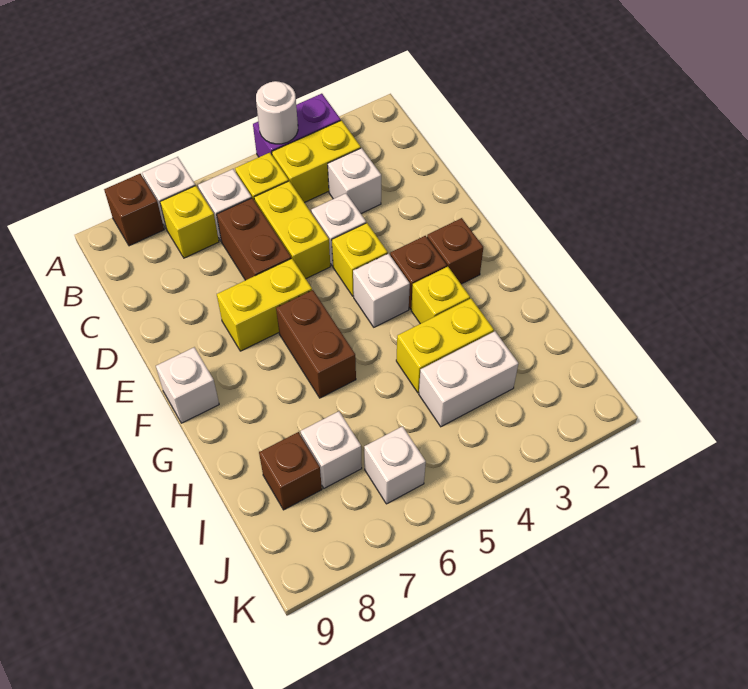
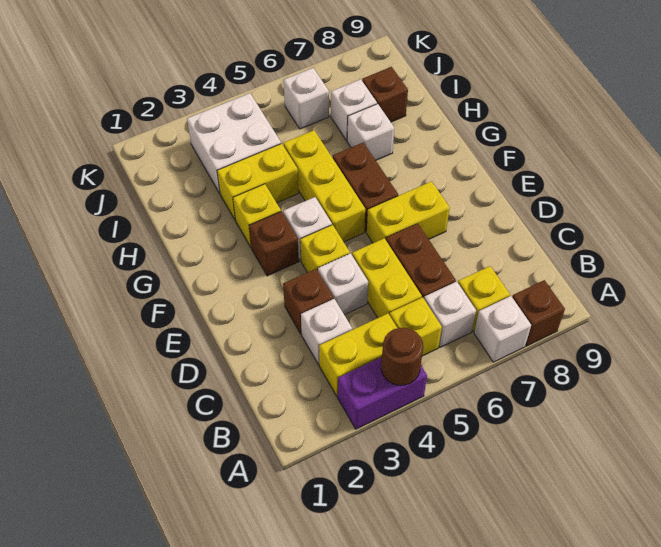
white 1x1 round brick [256,81,298,144] -> brown 1x1 round brick [381,328,423,385]
brown 1x1 brick [427,218,483,284] -> brown 1x1 brick moved to [283,269,334,334]
none -> yellow 1x3 brick [283,130,365,242]
white 1x1 brick [156,347,219,423] -> white 1x1 brick moved to [347,104,394,160]
white 1x2 brick [419,331,518,427] -> white 2x2 brick [187,93,281,193]

